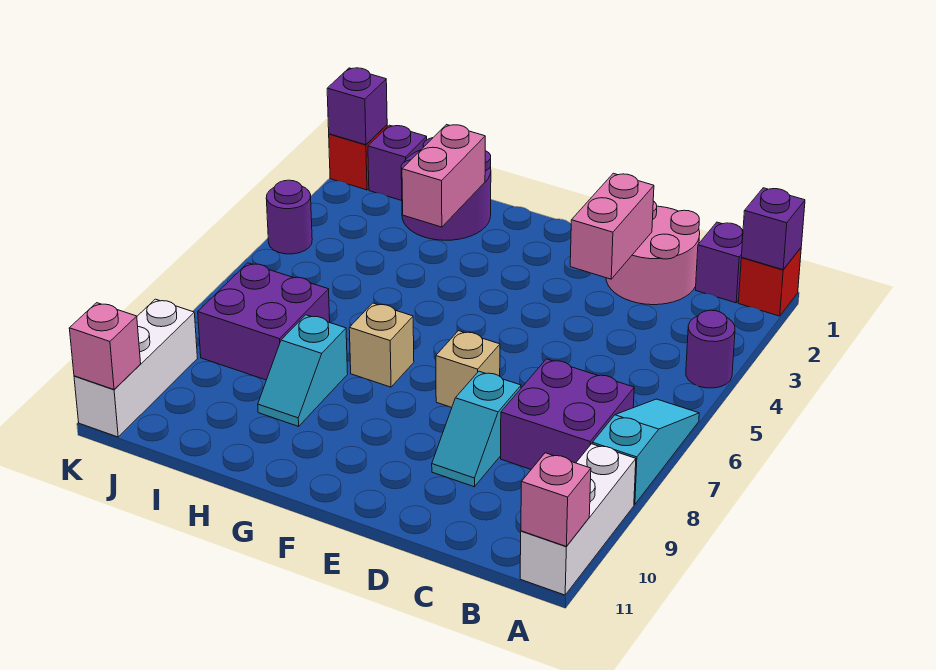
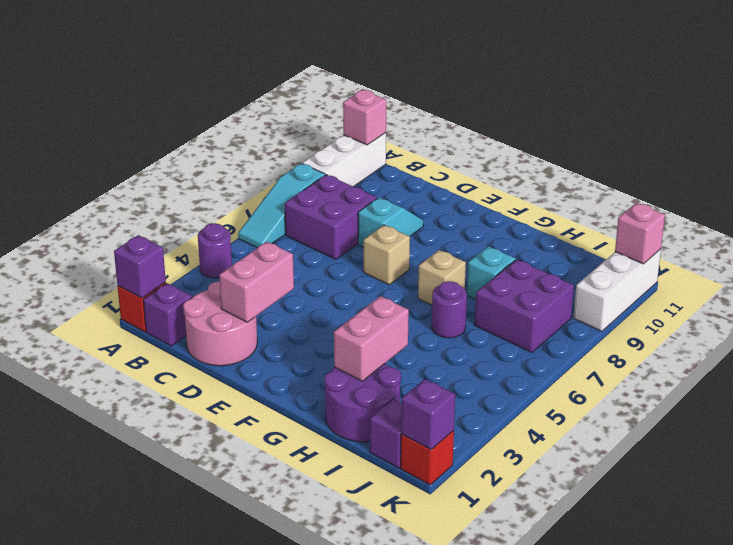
purple 1x1 round brick [266,180,312,254] -> purple 1x1 round brick moved to [432,281,467,338]

